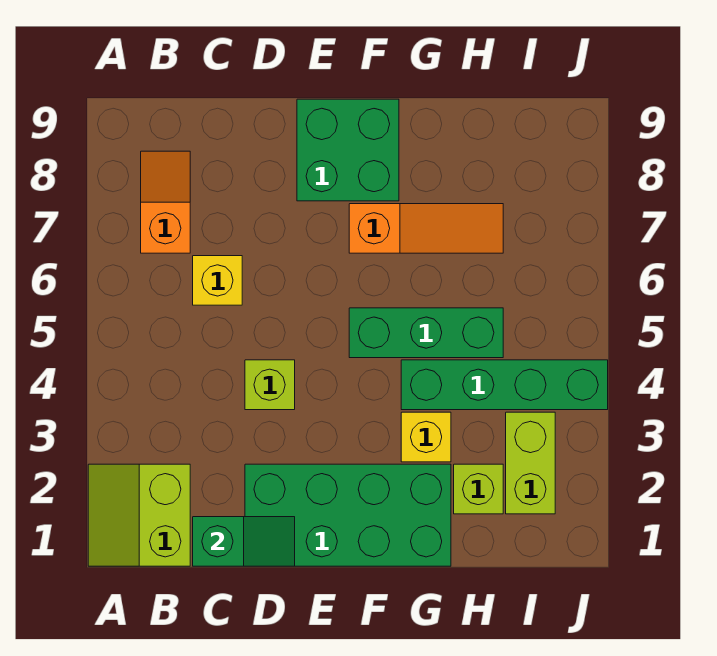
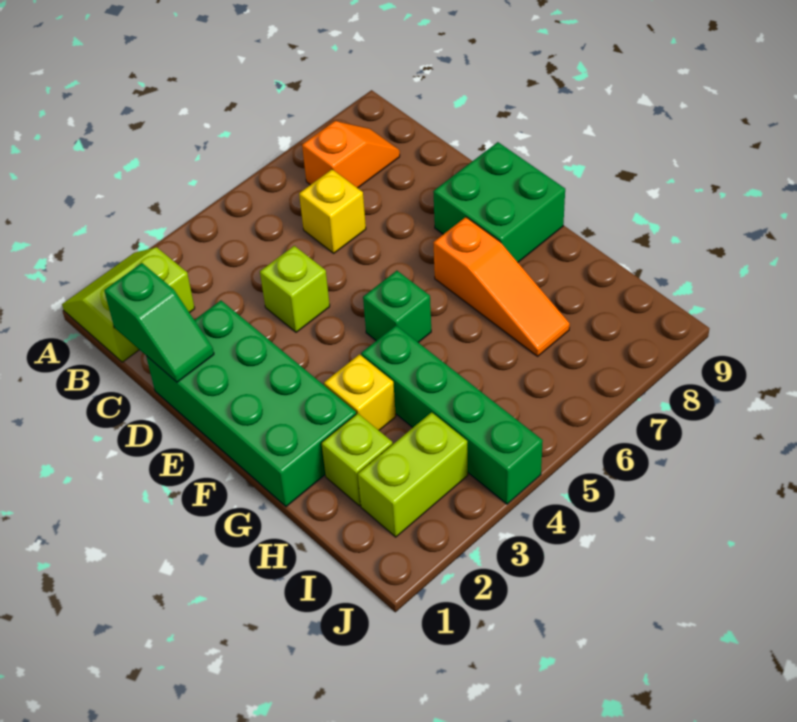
green 1x3 brick [349,308,503,358] -> green 1x1 brick [363,271,431,343]

